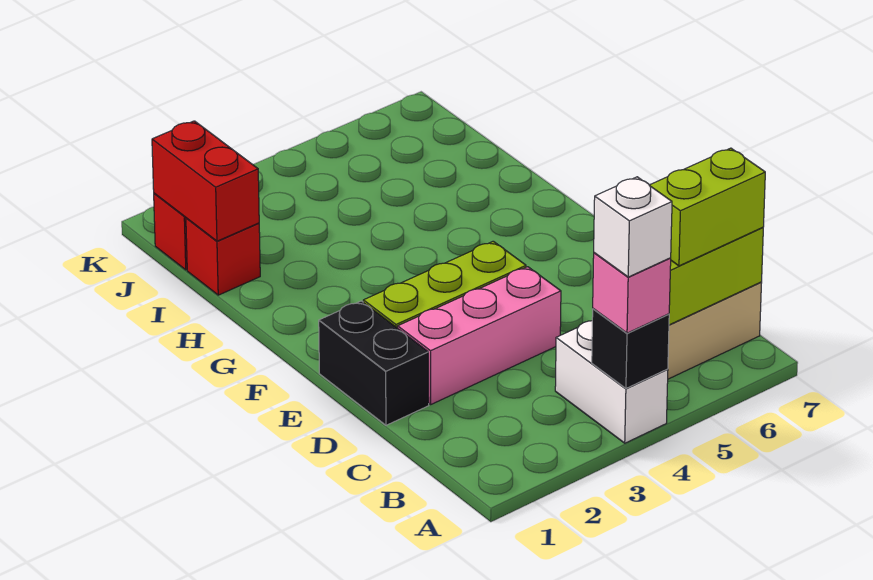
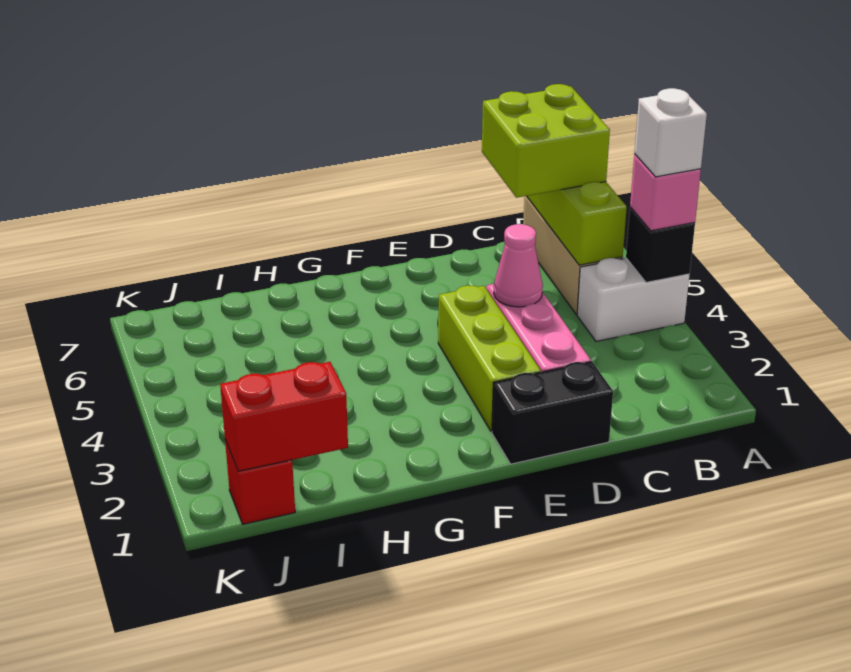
lime 1x2 brick [650,148,765,266] -> lime 2x2 brick [482,84,610,198]
none -> pink 1x1 cone [494,224,543,307]
red 1x1 brick [186,218,260,295] -> none

